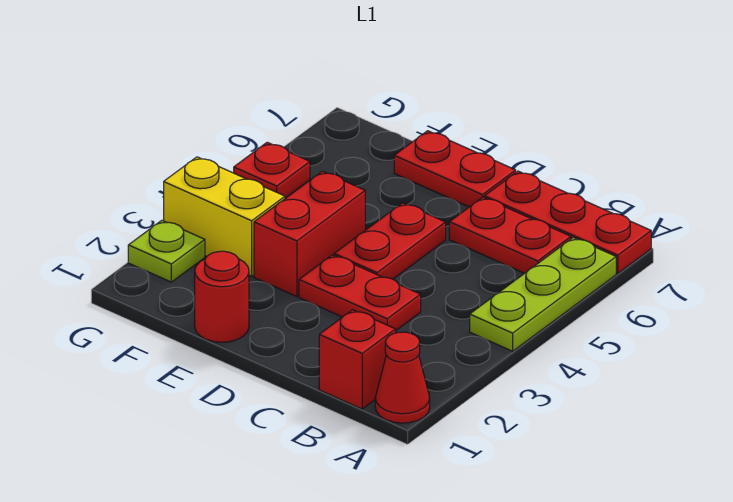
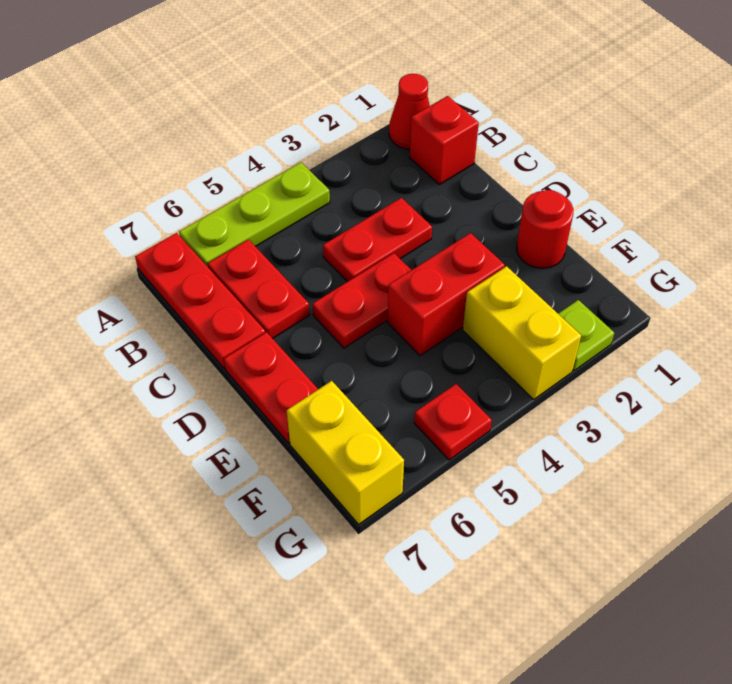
red 1x2 plate [299,255,421,330] -> red 1x2 plate turned to [323,198,432,282]
none -> yellow 1x2 brick [287,381,404,524]

